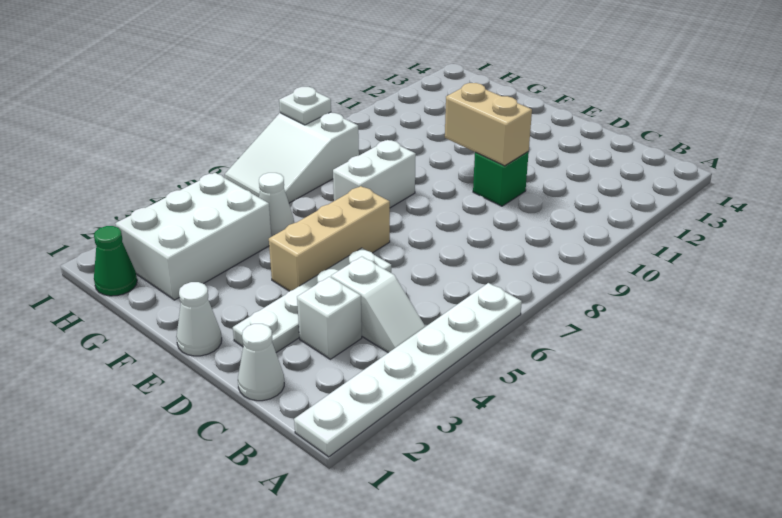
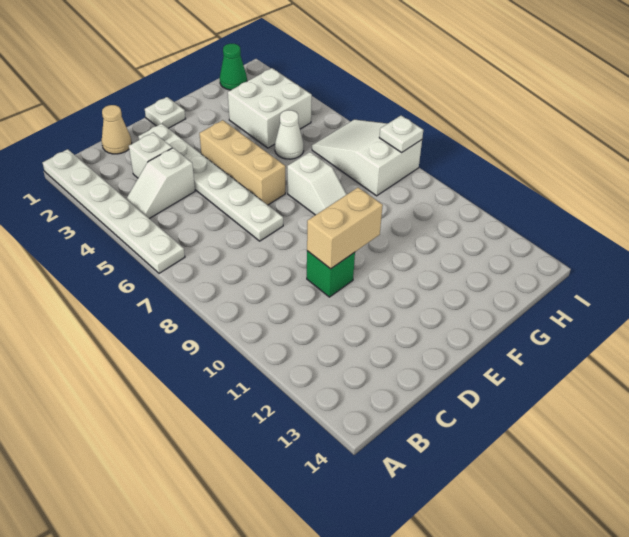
white 1x1 cone [238,324,284,401] -> tan 1x1 cone [102,105,132,154]
white 1x4 plate [233,248,391,353] -> white 1x6 plate [138,124,283,241]
white 1x1 cone [176,282,222,356] -> white 1x1 plate [145,97,186,128]
white 1x2 brick [333,140,416,208] -> white 1x2 slope [287,152,347,215]
white 2x3 brick [115,173,271,300] -> white 2x2 brick [228,68,312,148]

